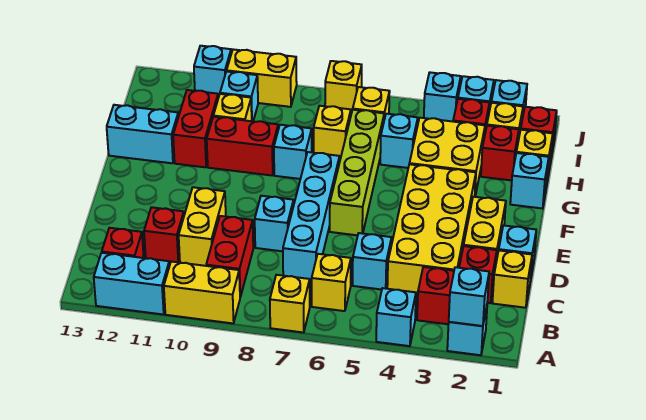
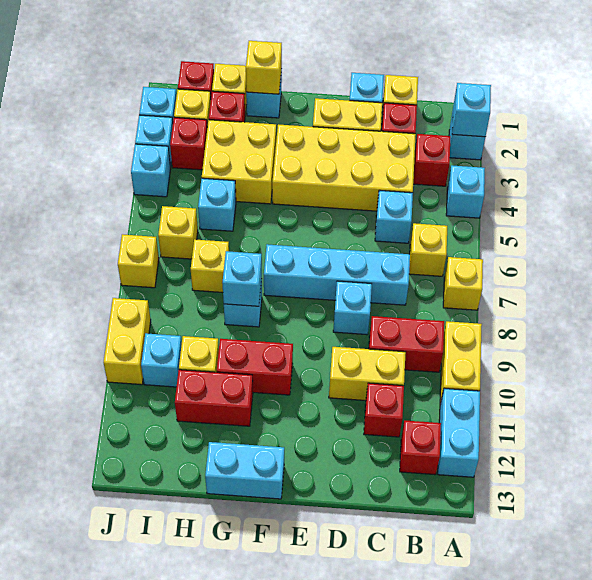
lime 1x4 brick [330,110,384,235] -> none
none -> yellow 1x1 brick [246,41,282,94]
red 1x2 brick [207,117,278,176] -> red 1x2 brick turned to [217,339,293,395]
cyan 1x2 brick [107,105,178,163] -> cyan 1x2 brick turned to [205,442,284,499]
cyan 1x1 brick [194,46,231,98] -> cyan 1x1 brick moved to [222,251,262,306]

